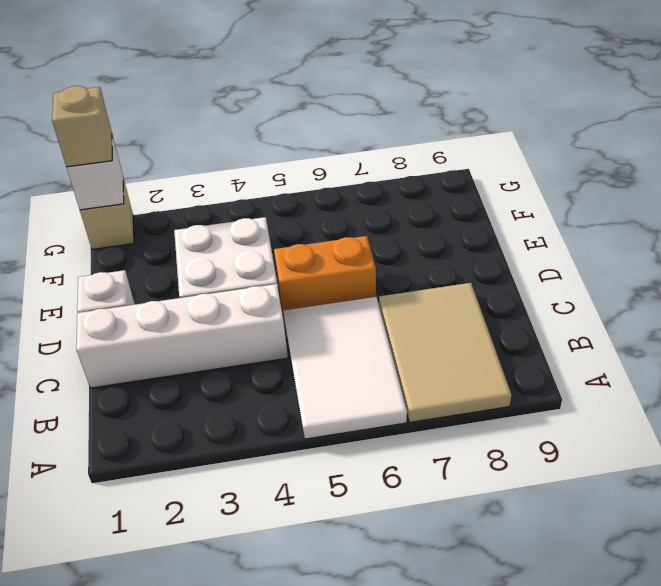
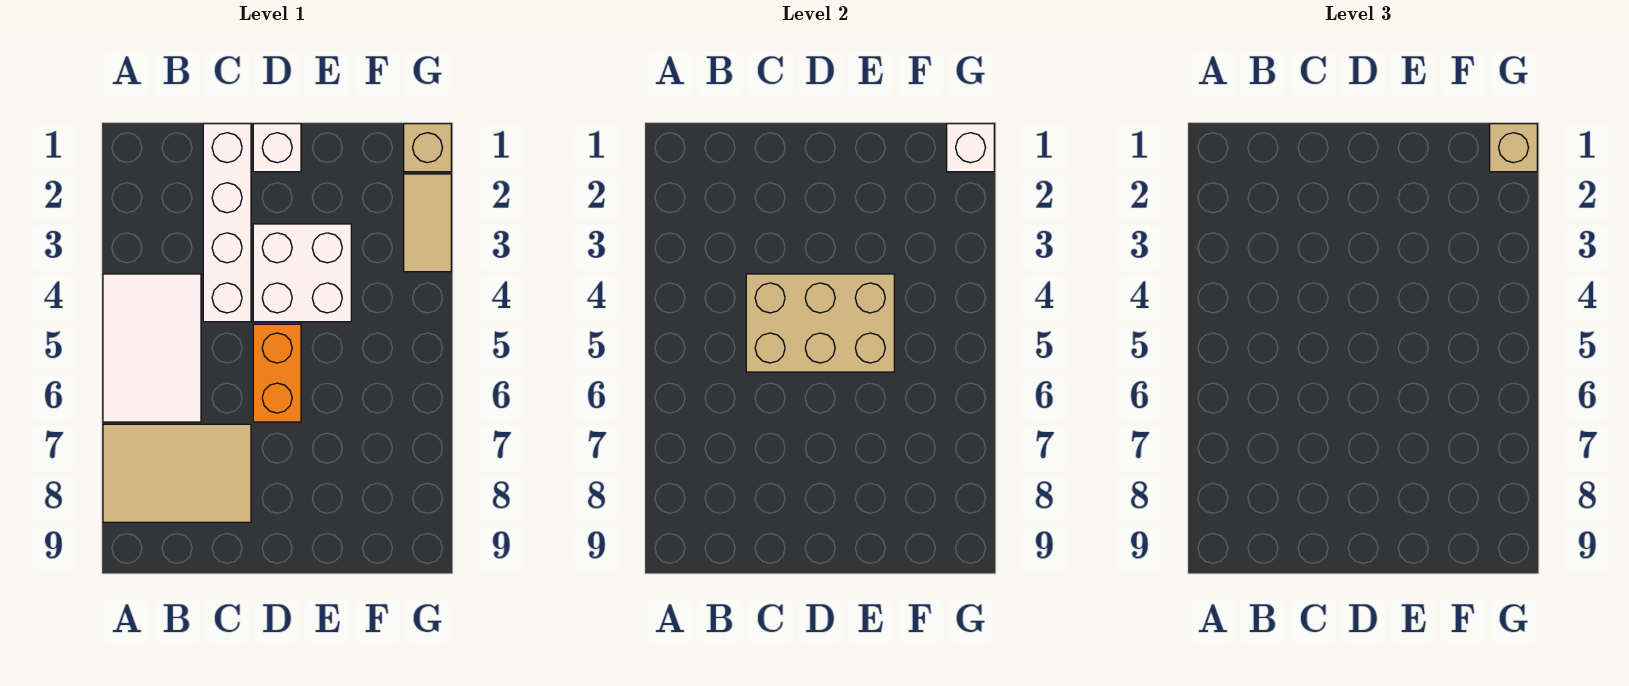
white 2x3 tile [283,297,407,439] -> white 2x3 tile turned to [103,274,201,422]
none -> tan 2x3 brick [746,274,894,372]
none -> tan 1x2 tile [404,174,451,272]

